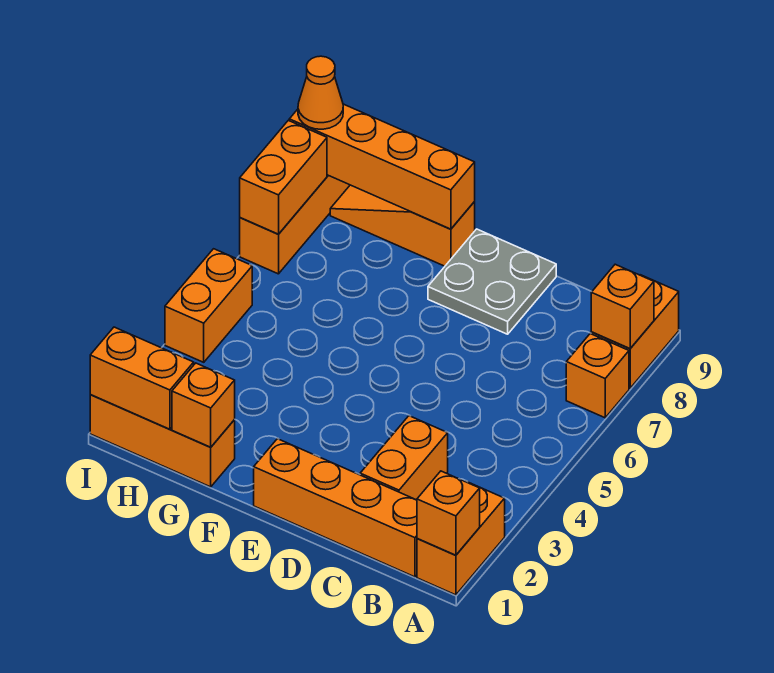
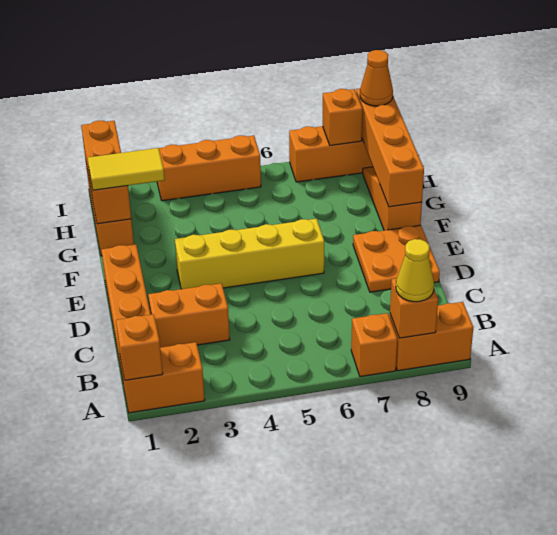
none -> yellow 1x1 cone [396,239,434,302]
grey 2x2 plate [428,229,556,334] -> orange 2x2 plate [353,225,440,292]
none -> yellow 1x4 brick [175,219,324,289]
none -> yellow 1x2 tile [88,148,165,190]
orange 1x2 brick [165,249,252,362] -> orange 1x3 brick [157,135,261,201]
orange 1x2 brick [240,120,327,234] -> orange 1x1 brick [323,89,363,146]

